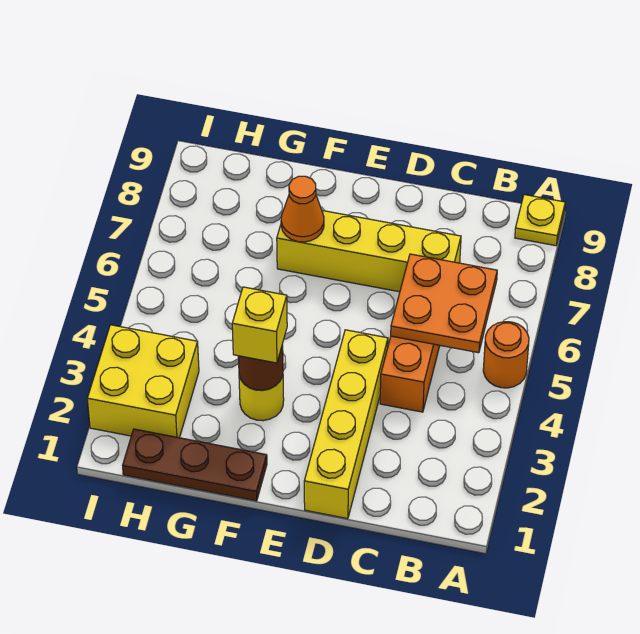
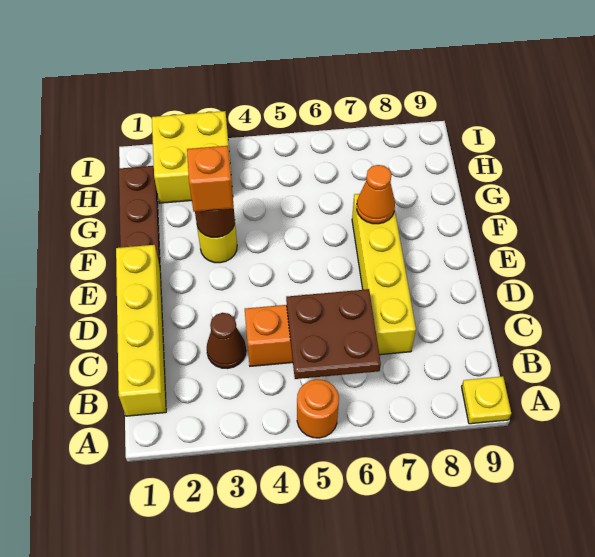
orange 2x2 plate [391,254,497,353] -> brown 2x2 plate [286,289,381,379]
none -> brown 1x1 cone [207,313,246,368]
yellow 1x4 brick [304,330,388,519] -> yellow 1x4 brick turned to [116,245,166,416]
yellow 1x1 brick [232,287,287,363] -> orange 1x1 brick [187,146,234,212]

